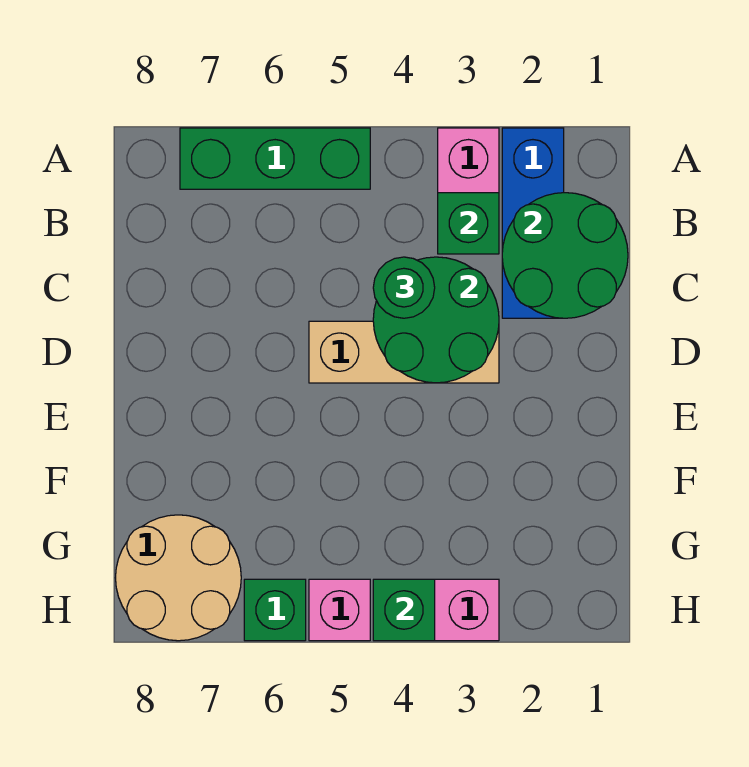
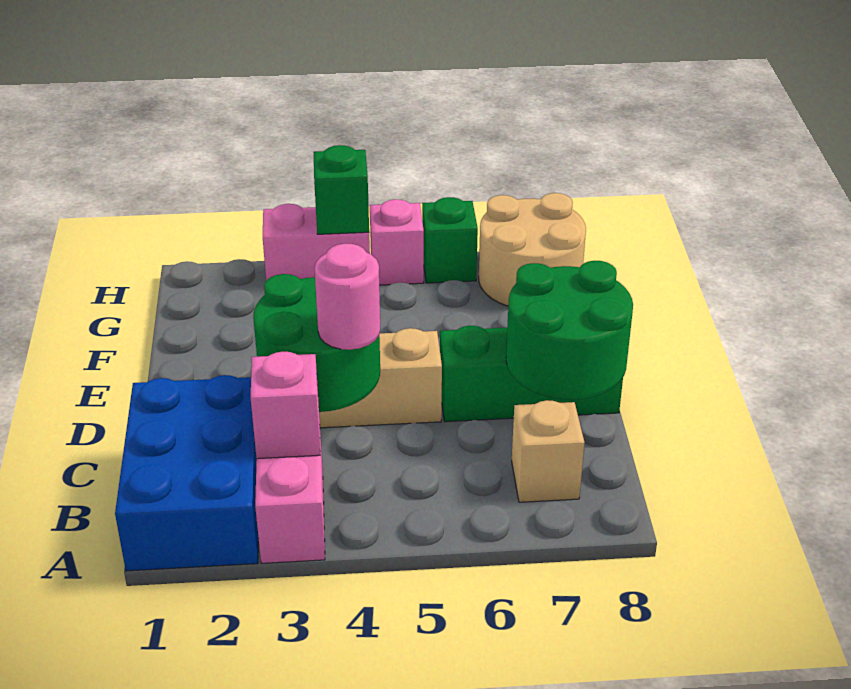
blue 1x3 brick [502,128,564,318] -> blue 2x3 brick [115,375,259,571]
green 1x3 brick [180,128,370,189] -> green 1x3 brick moved to [440,326,623,422]
green 2x2 round brick [502,193,628,318] -> green 2x2 round brick moved to [506,261,633,399]
green 1x1 brick [438,193,499,254] -> pink 1x1 brick [250,352,320,459]
none -> tan 1x1 brick [512,400,584,502]
green 1x1 round brick [373,257,435,318] -> pink 1x1 round brick [315,243,380,350]

